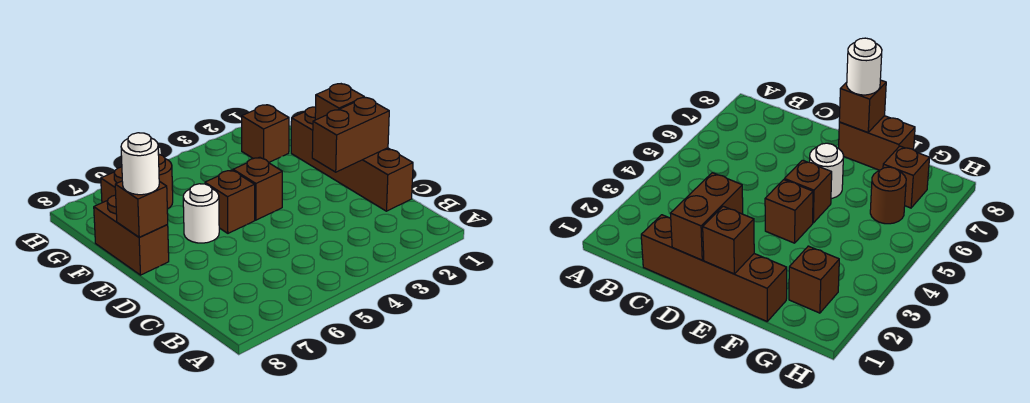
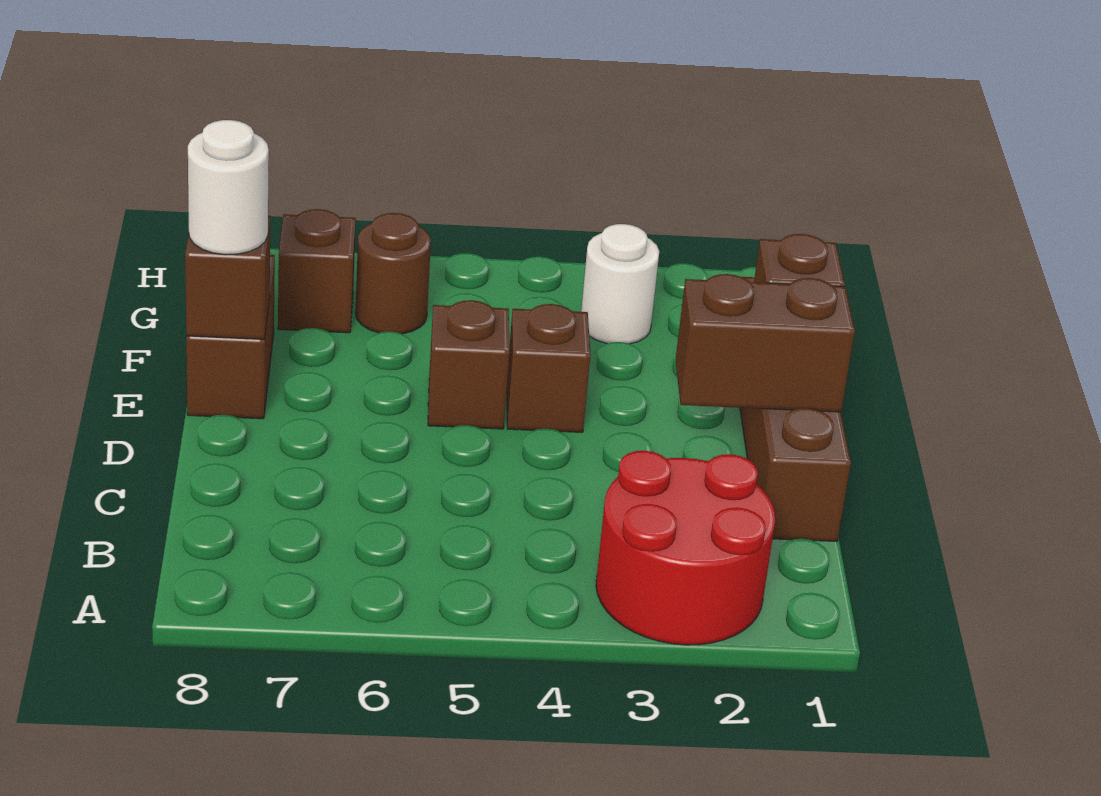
none -> red 2x2 round brick [596,451,775,645]
white 1x1 round brick [183,184,219,243] -> white 1x1 round brick moved to [581,224,659,344]
brown 1x1 brick [242,105,289,162] -> none

